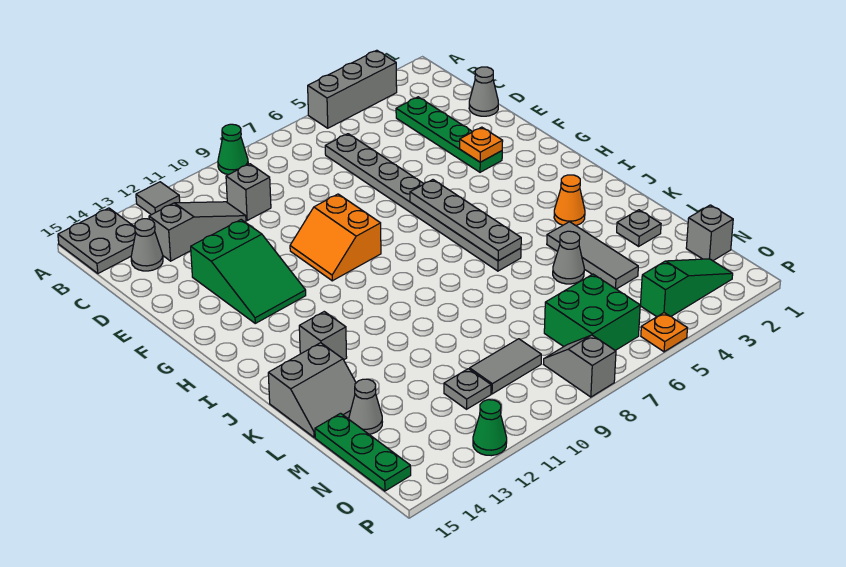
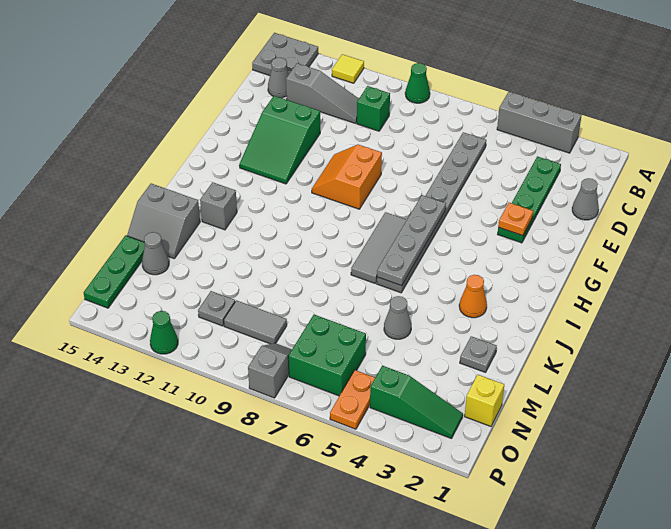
grey 1x1 tile [136,182,180,215] -> yellow 1x1 tile [332,54,364,83]
grey 1x1 brick [226,164,271,220] -> green 1x1 brick [357,86,390,131]
grey 1x3 tile [547,222,638,289] -> grey 1x3 tile moved to [351,212,407,284]
grey 1x1 brick [686,205,733,261] -> yellow 1x1 brick [465,375,504,426]
orange 1x1 plate [641,313,687,352] -> orange 1x2 plate [330,370,375,429]

